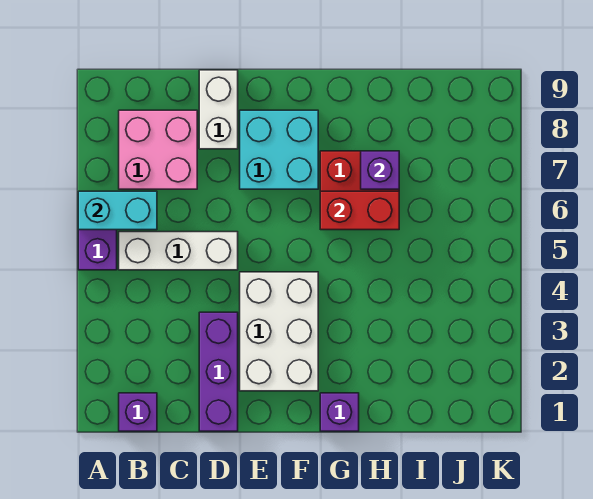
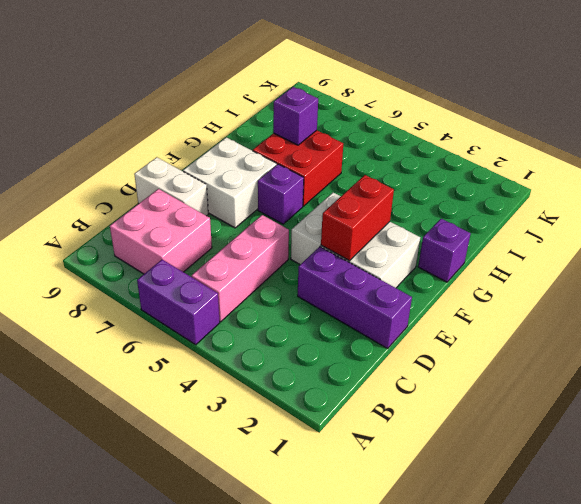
cyan 1x2 brick [78,191,157,230] -> none
purple 1x1 brick [119,393,157,431] -> purple 1x1 brick moved to [258,164,304,224]
white 1x3 brick [119,232,238,270] -> pink 1x3 brick [192,215,289,322]
cyan 2x2 brick [240,110,318,189] -> white 2x2 brick [183,137,277,228]
red 1x2 brick [320,191,399,230] -> red 1x2 brick moved to [321,175,394,261]

